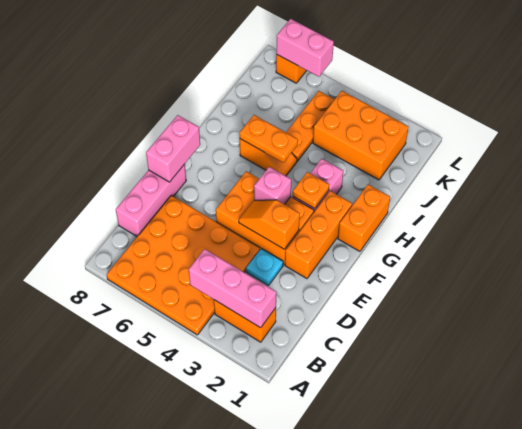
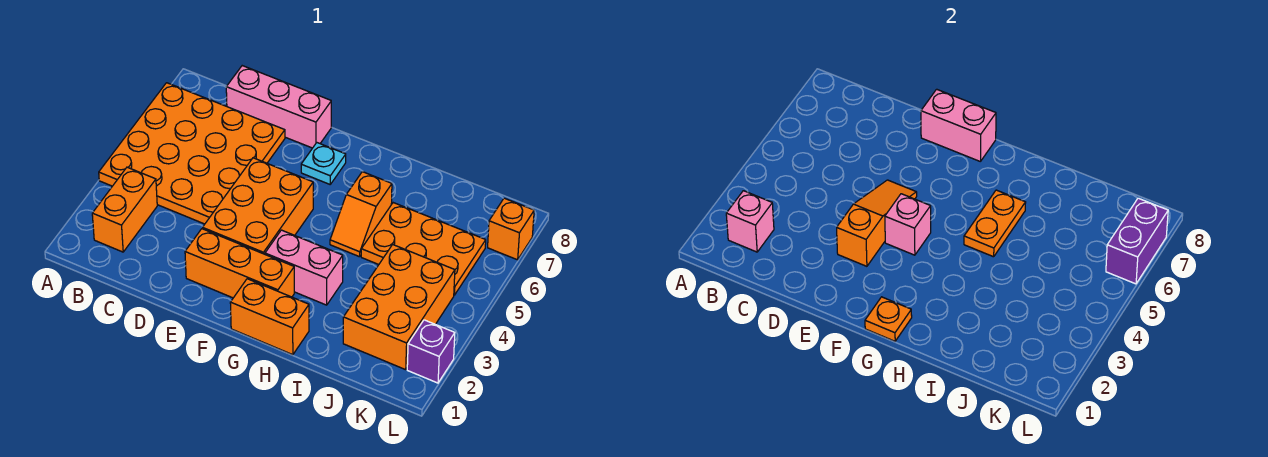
pink 1x3 brick [189,249,276,328] -> pink 1x1 brick [726,191,774,252]
cyan 1x1 plate [246,248,283,286] -> cyan 1x1 plate moved to [301,143,346,184]
orange 1x2 slope [239,200,300,249] -> orange 1x3 slope [837,180,917,266]
orange 1x1 plate [293,172,329,209] -> orange 1x1 plate moved to [865,297,912,341]
orange 1x3 plate [286,91,335,161] -> orange 2x3 plate [361,203,486,295]
none -> purple 1x1 brick [407,320,455,383]
pink 1x2 brick [276,19,334,77] -> purple 1x2 brick [1106,198,1168,284]

